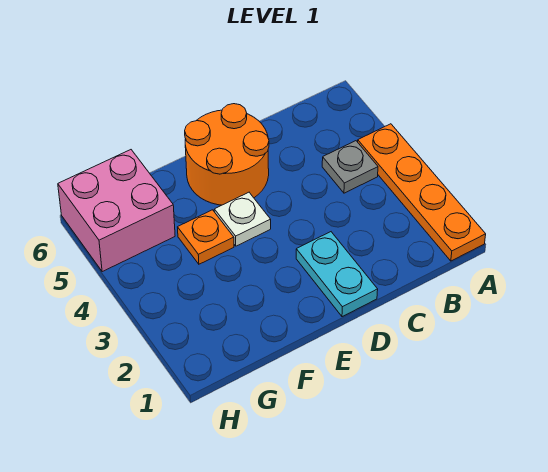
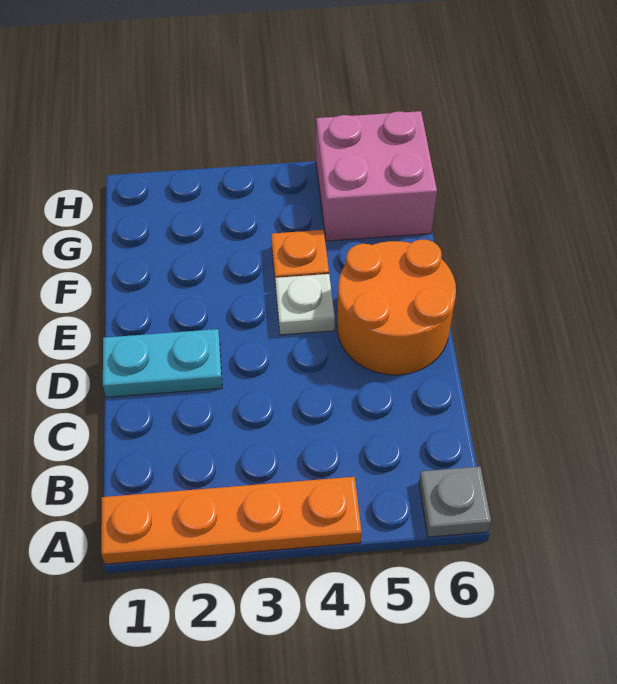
grey 1x1 plate [322,141,378,193] -> grey 1x1 plate moved to [419,467,491,537]

